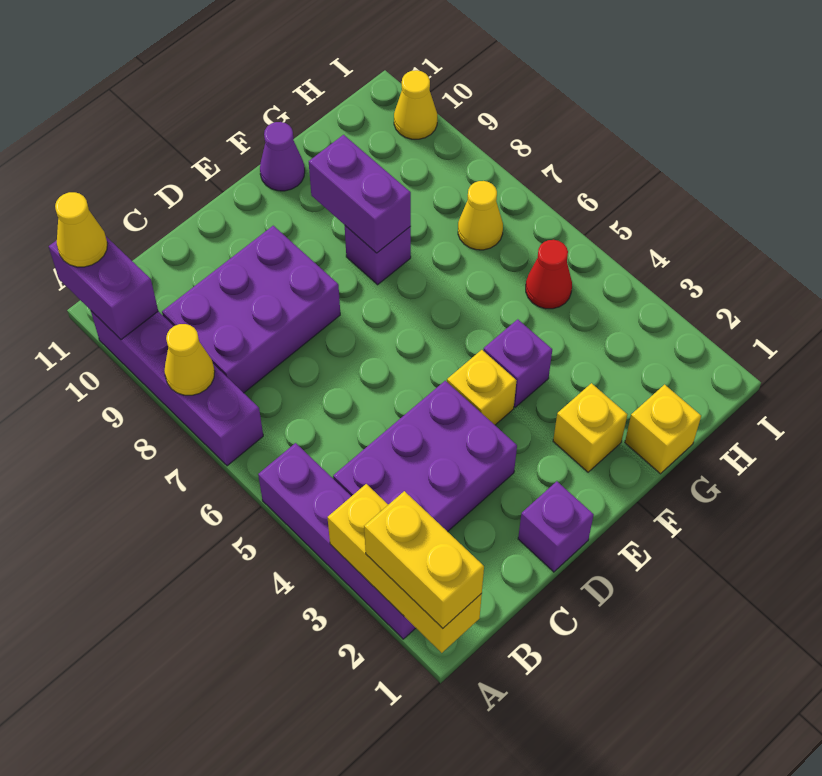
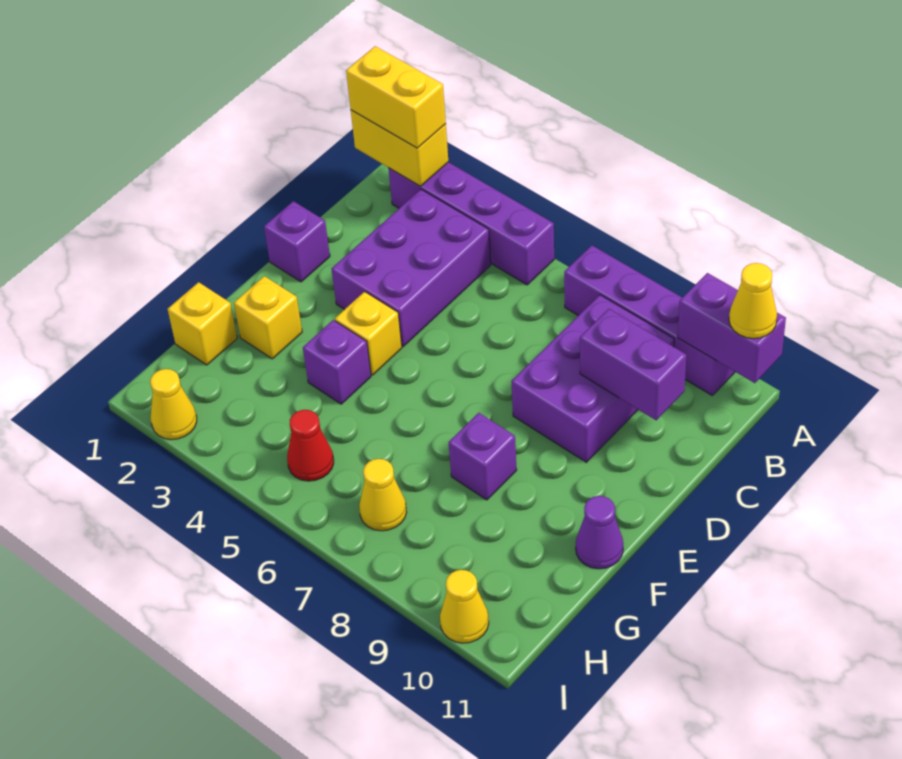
yellow 1x3 brick [327,484,482,653] -> yellow 1x2 brick [351,110,448,186]
yellow 1x1 cone [164,324,215,395] -> yellow 1x1 cone moved to [150,369,197,440]
purple 1x2 brick [309,135,411,253] -> purple 1x2 brick moved to [580,309,686,420]

